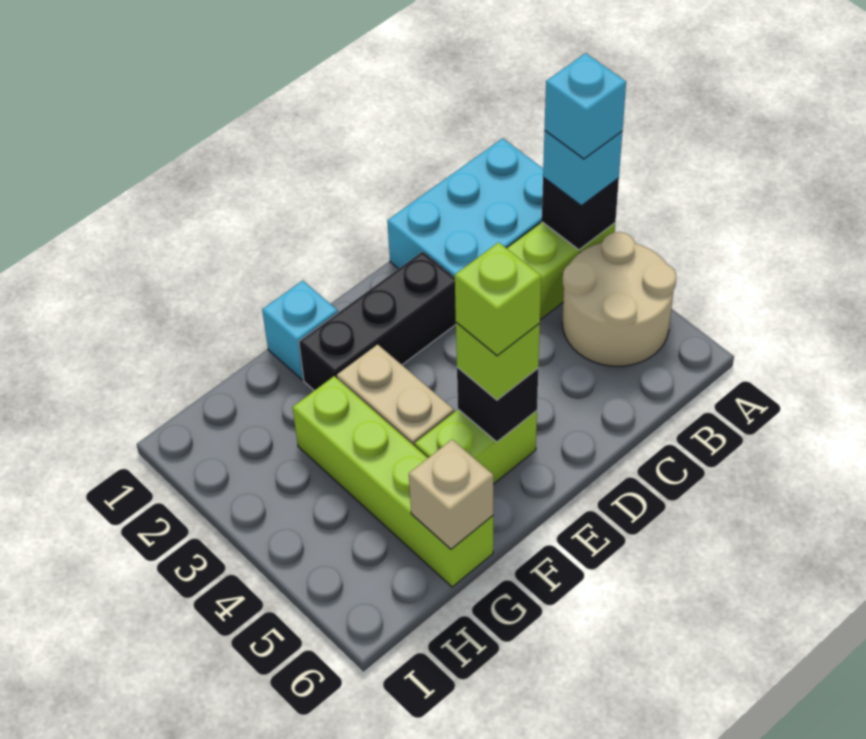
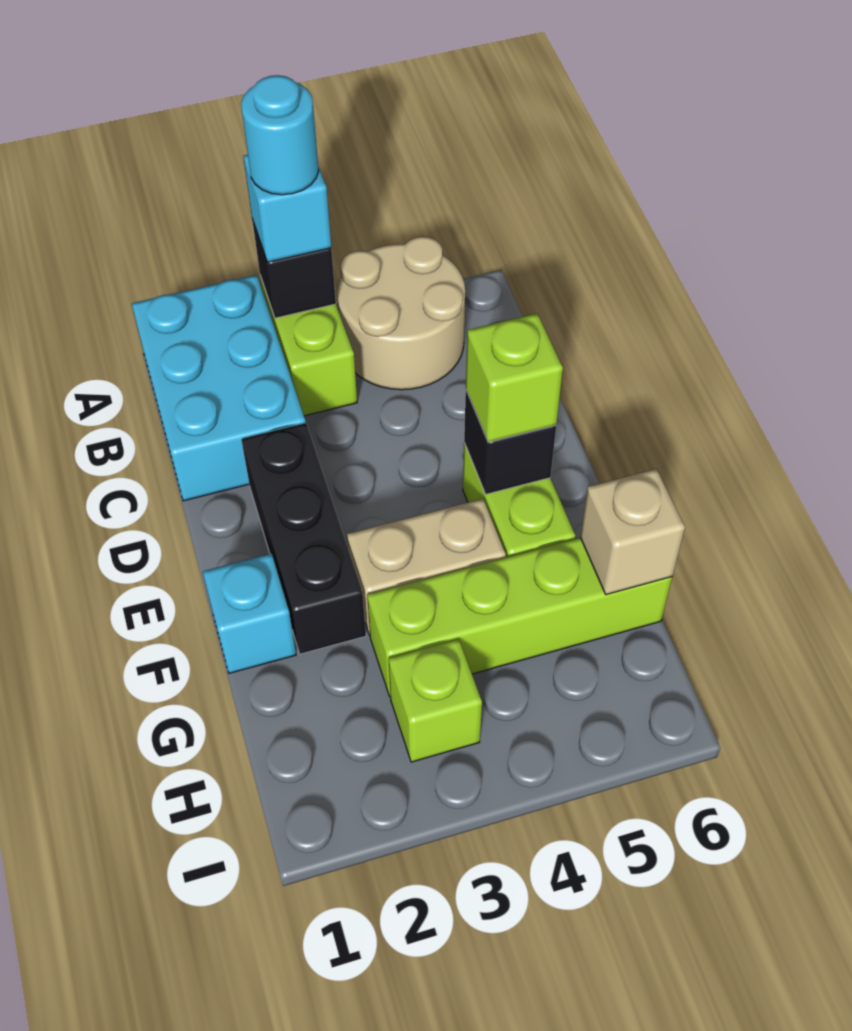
cyan 1x1 brick [545,53,626,159] -> cyan 1x1 round brick [241,75,319,195]
lime 1x1 brick [455,242,541,356] -> lime 1x1 brick moved to [389,639,482,762]

